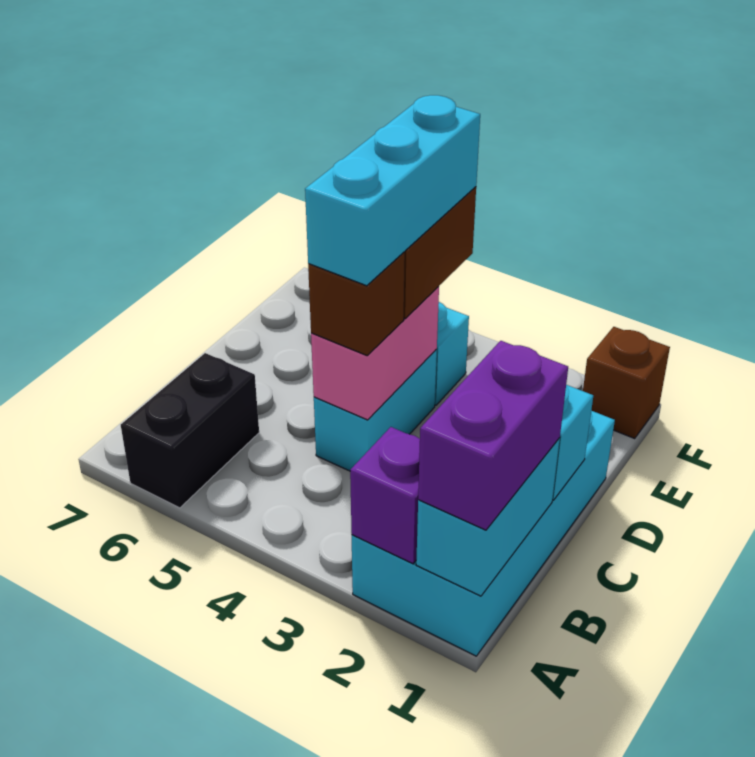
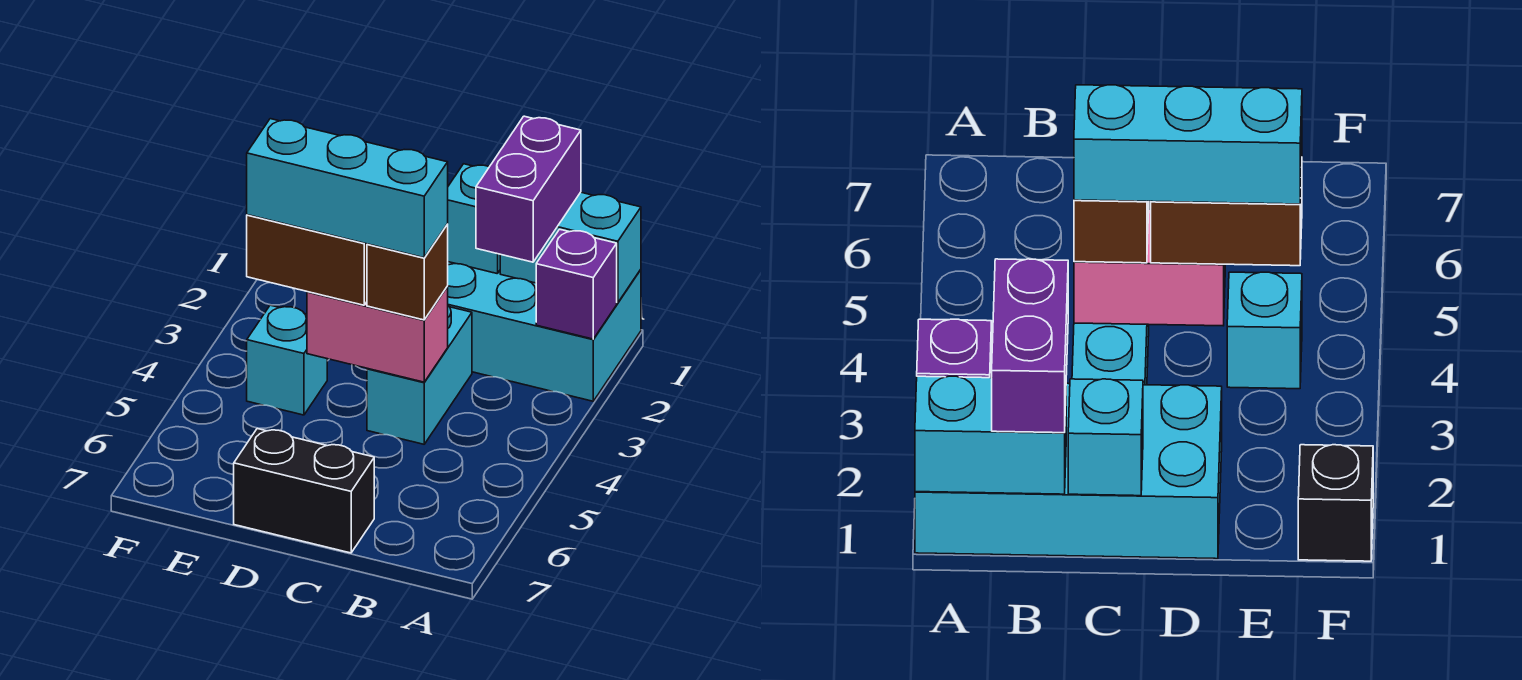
purple 1x2 brick [418,341,568,530] -> purple 1x2 brick turned to [476,116,581,262]
black 1x2 brick [121,353,259,508] -> black 1x2 brick moved to [234,429,374,553]
cyan 1x2 brick [314,350,437,471] -> cyan 1x2 brick turned to [367,306,472,444]
brown 1x1 brick [583,327,670,438] -> black 1x1 brick [1298,445,1373,561]

